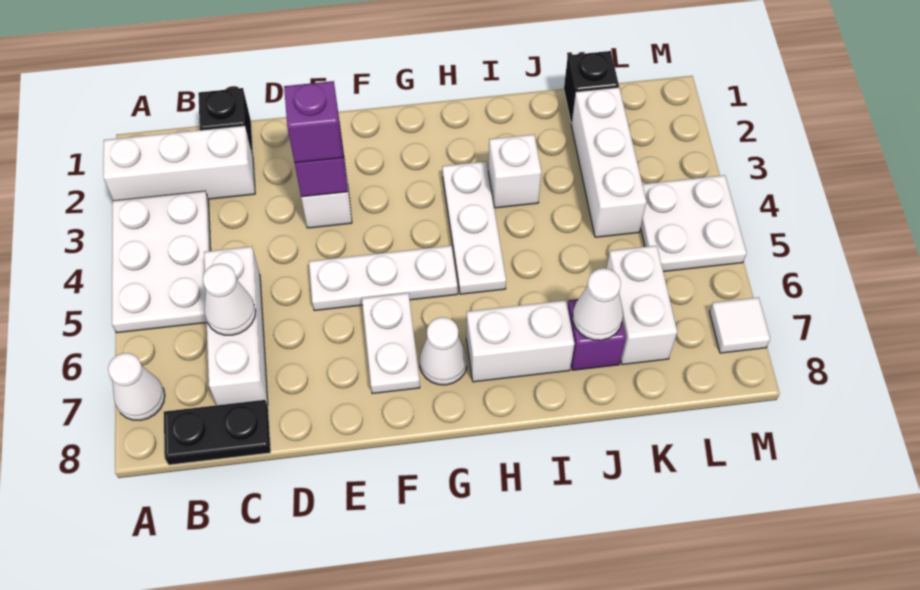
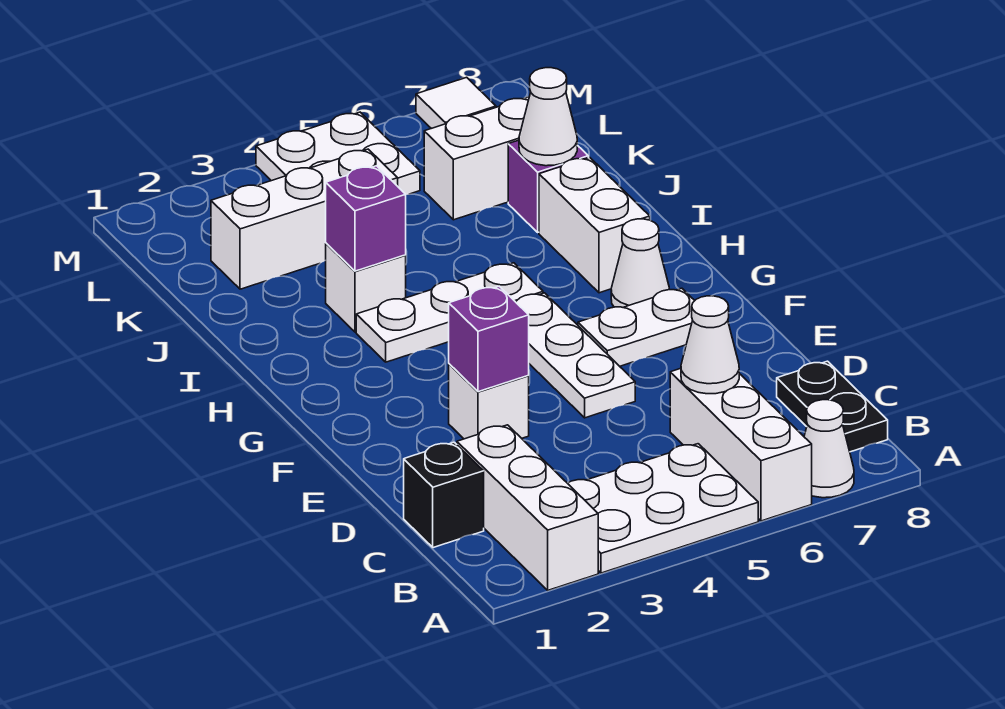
white 1x3 brick [204,247,268,406] -> white 1x3 brick turned to [670,369,812,521]
purple 1x1 brick [284,81,343,163] -> purple 1x1 brick moved to [326,166,406,271]
black 1x1 brick [564,51,619,123] -> none

